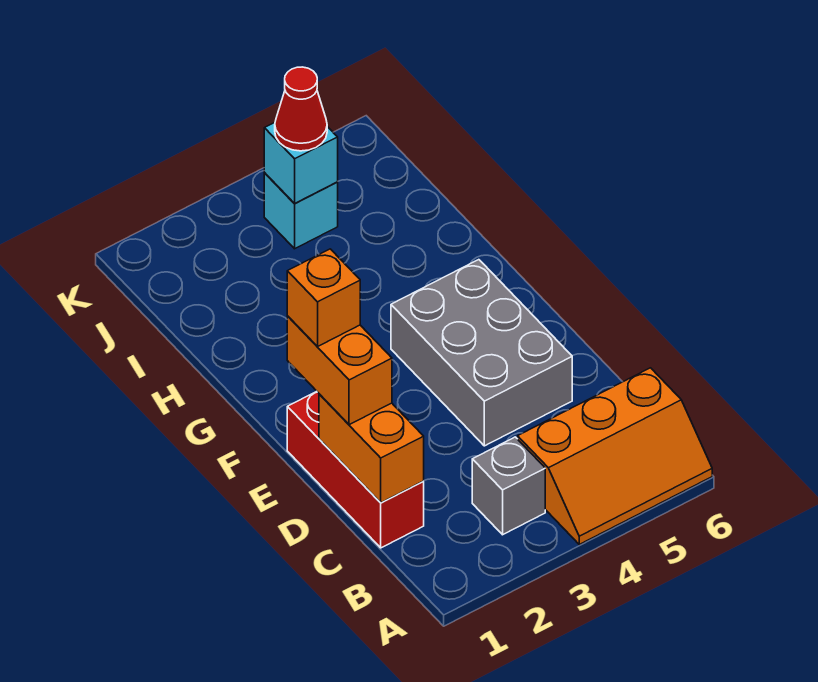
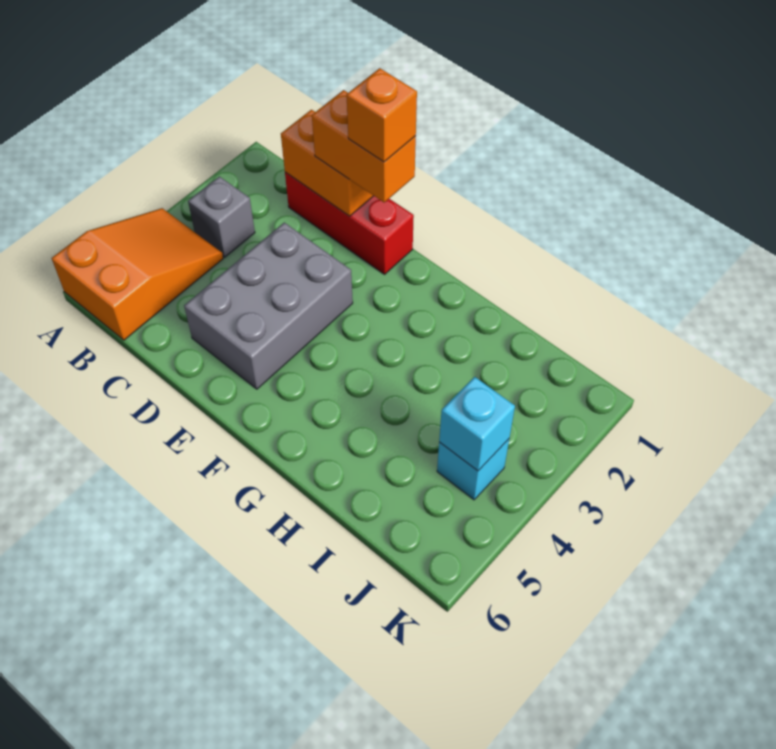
orange 2x3 slope [518,368,712,544] -> orange 2x3 slope turned to [52,208,223,340]
grey 2x3 brick [391,260,572,446] -> grey 2x3 brick turned to [184,222,353,389]
red 1x1 cone [275,67,327,151] -> none

